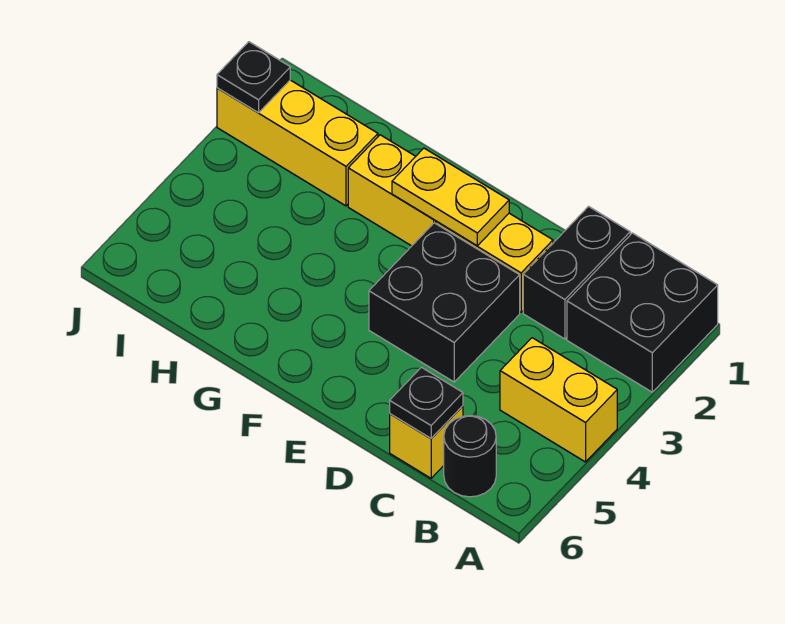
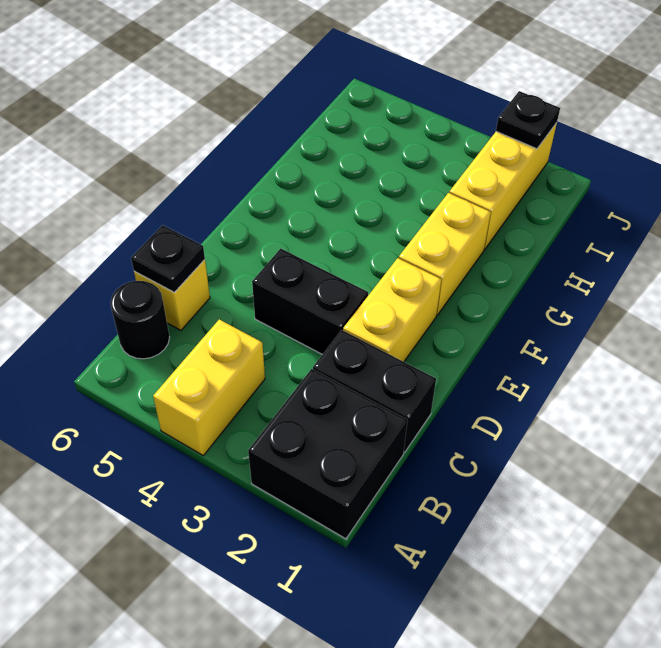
black 2x2 brick [369,223,520,382] -> black 1x2 brick [252,248,368,354]
yellow 1x2 plate [392,148,509,246] -> none

